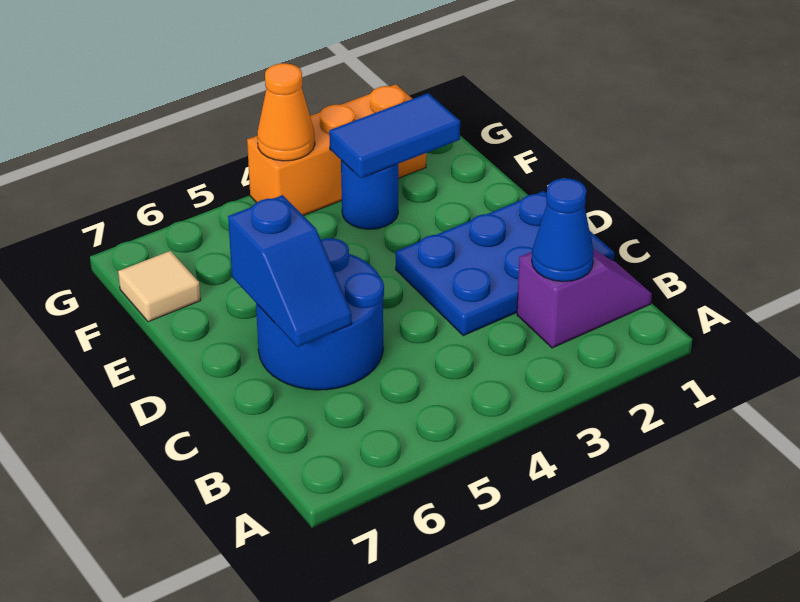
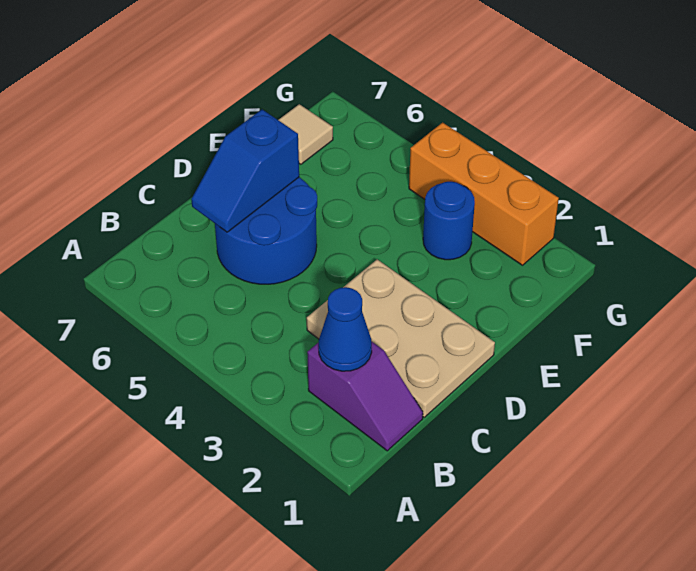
blue 2x3 plate [396,191,614,336] -> tan 2x3 plate [307,259,495,417]
blue 1x2 tile [329,93,460,178] -> none
orange 1x1 cone [257,63,315,161] -> none

